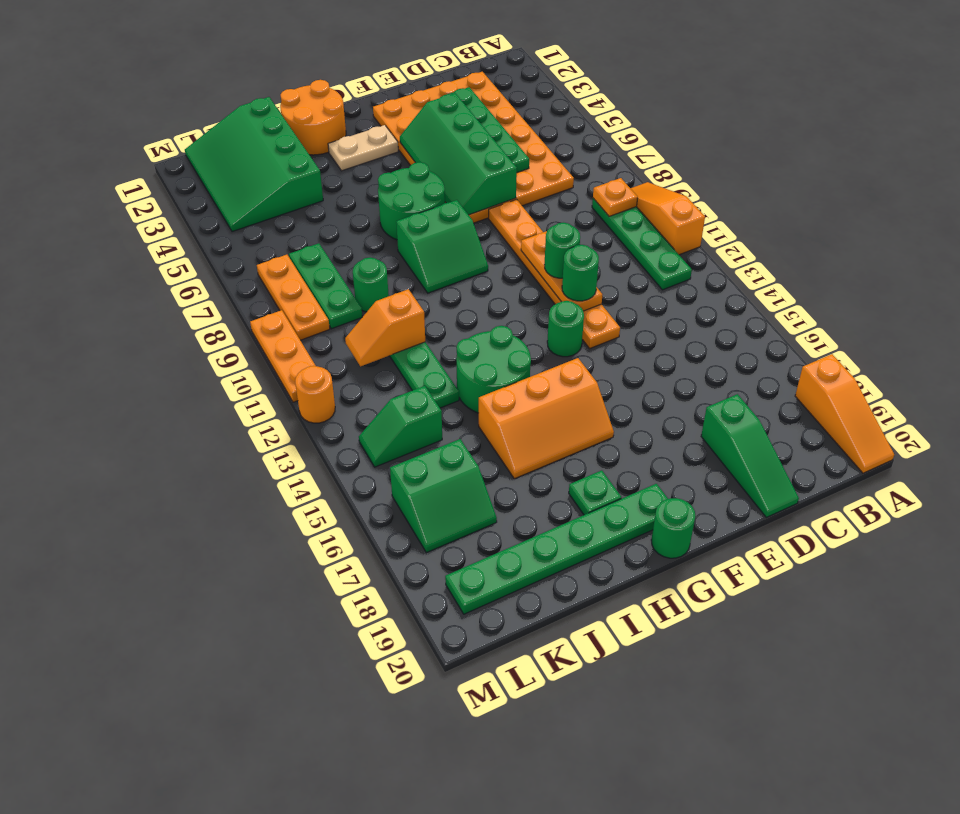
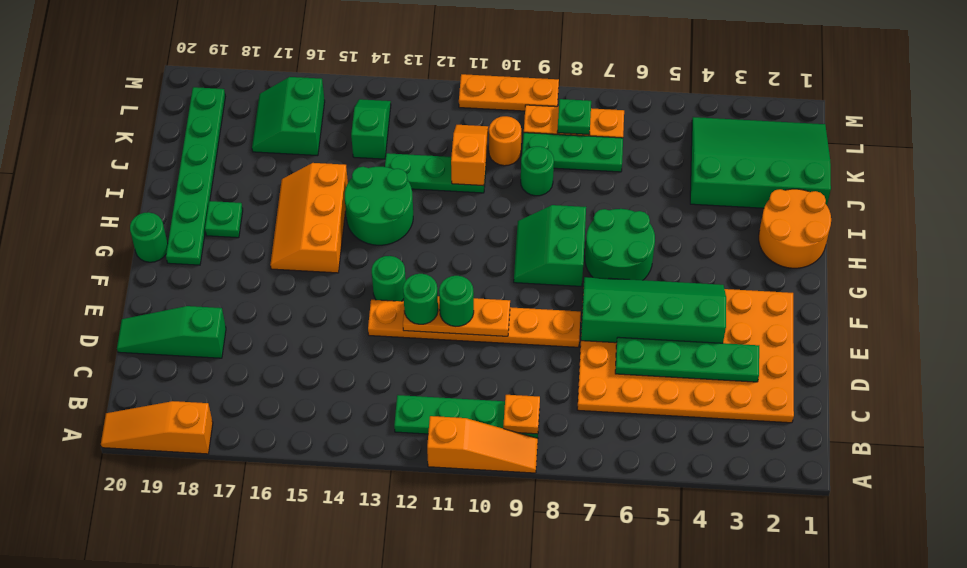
tan 1x2 plate [328,125,398,171] -> none
none -> green 1x1 plate [557,99,591,135]
orange 1x1 round brick [295,366,335,423] -> orange 1x1 round brick moved to [489,116,521,166]

